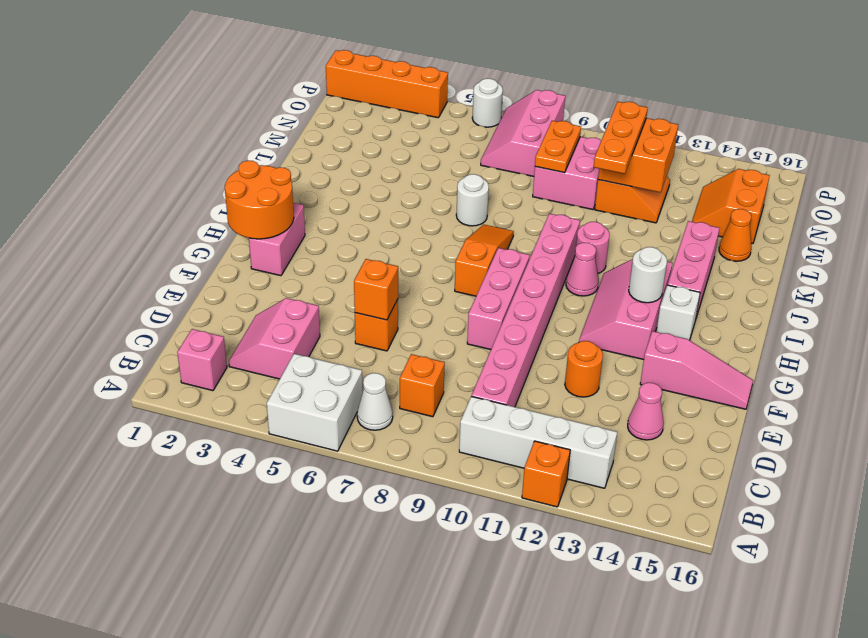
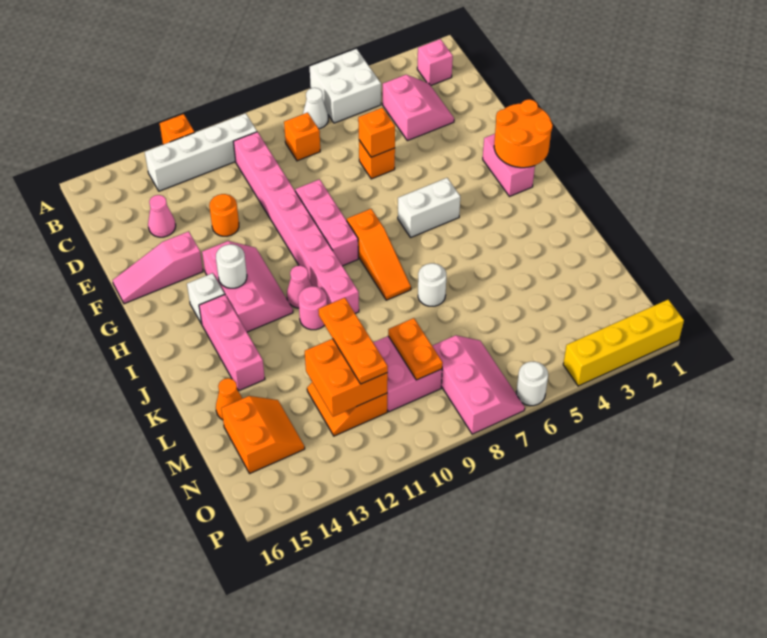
none -> white 1x2 brick [398,178,460,238]
orange 1x4 brick [326,50,448,118] -> yellow 1x4 brick [563,300,684,386]

